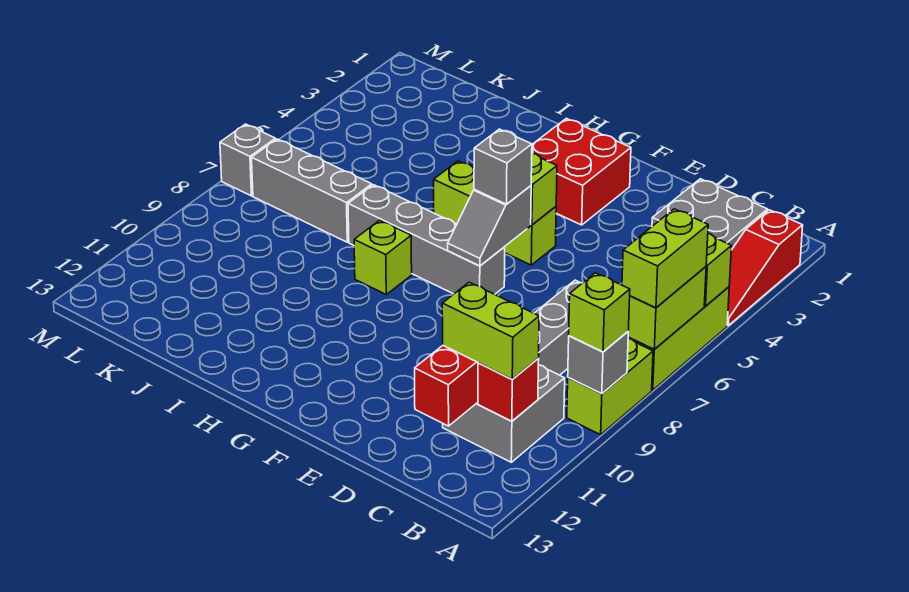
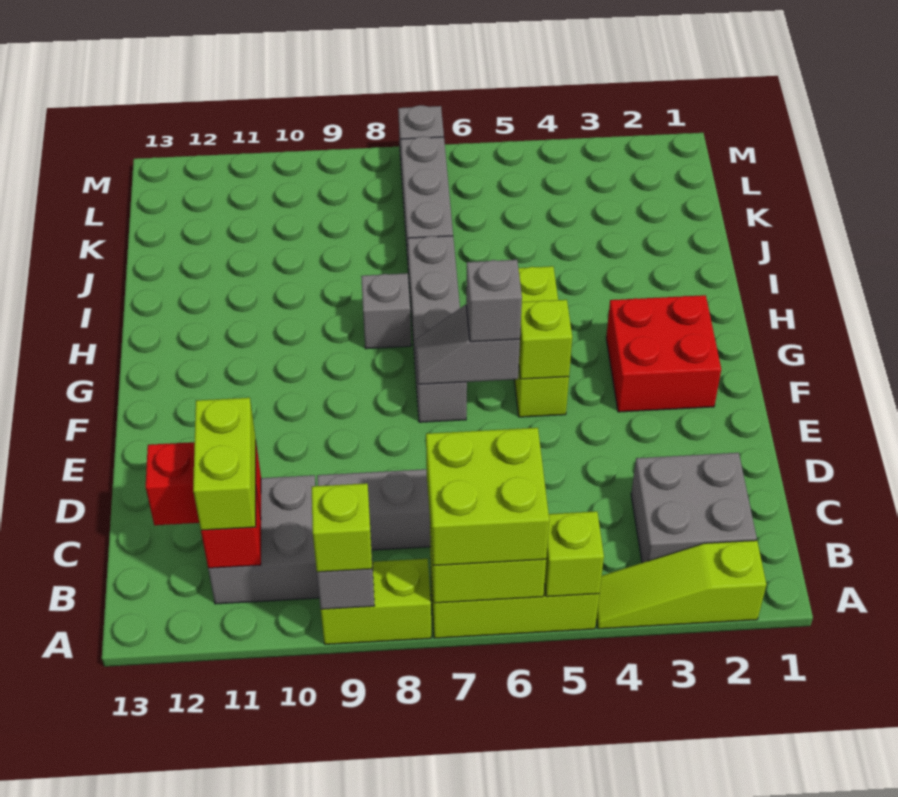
red 1x3 slope [727,210,803,325] -> lime 1x3 slope [596,540,766,629]
lime 1x2 brick [622,209,708,308] -> lime 2x2 brick [426,428,549,566]
lime 1x1 brick [354,220,412,294] -> grey 1x1 brick [361,273,411,349]

